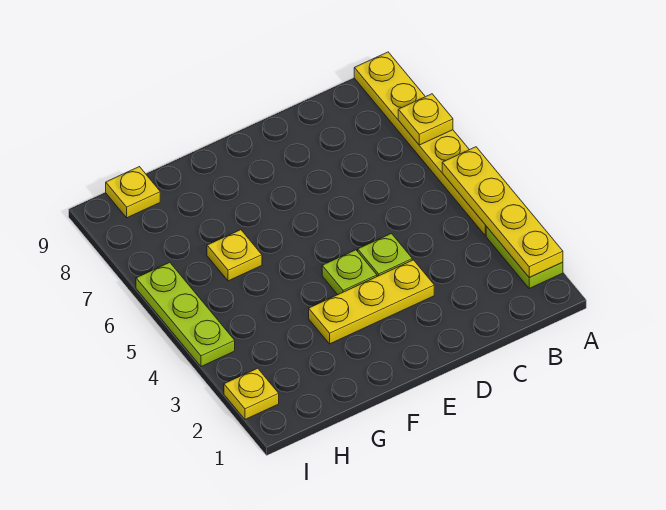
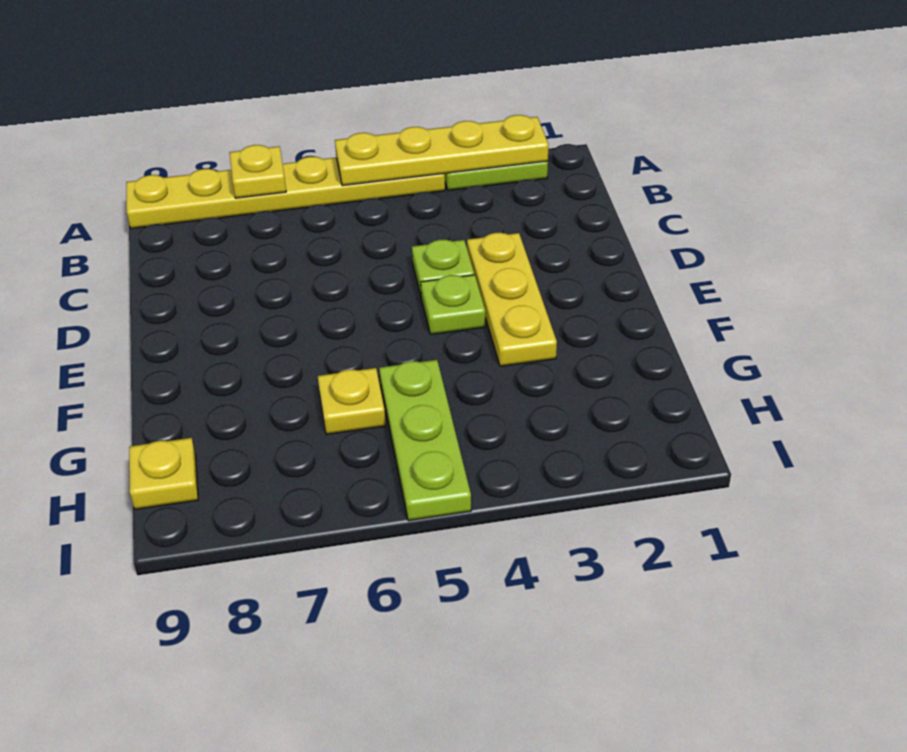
yellow 1x1 plate [224,368,279,420] -> none
lime 1x3 plate [136,262,235,367] -> lime 1x3 plate turned to [379,360,471,521]

